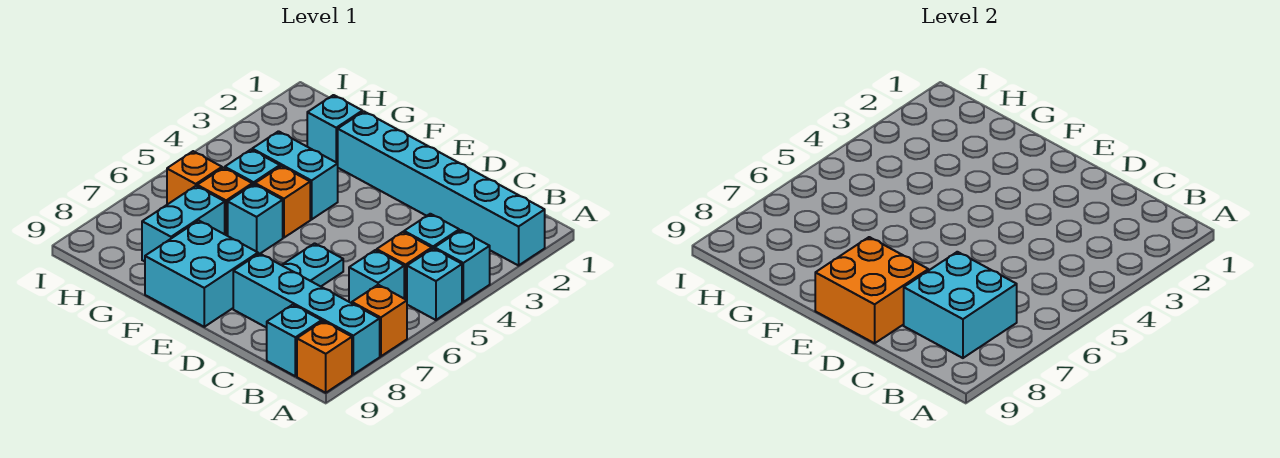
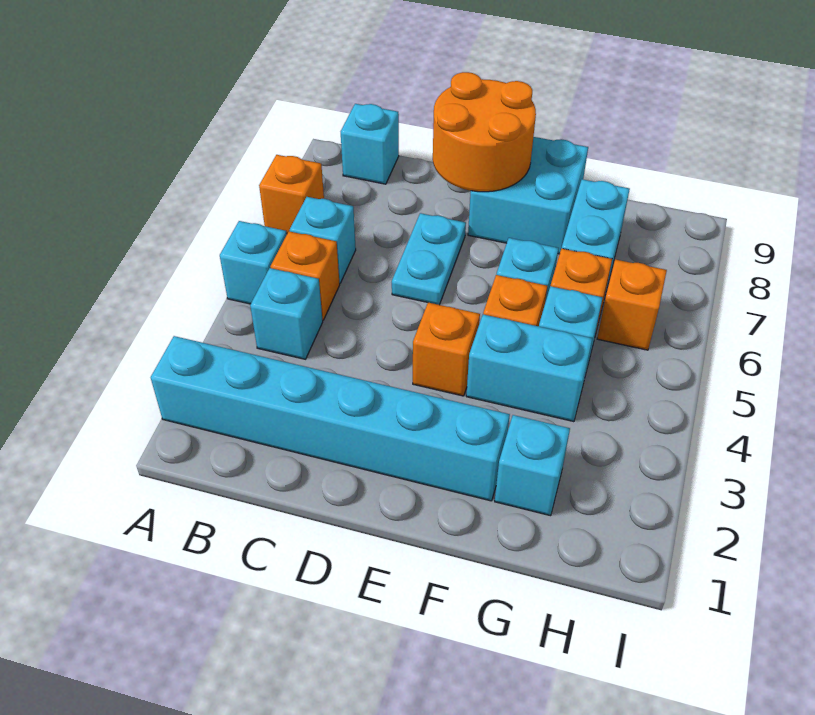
cyan 1x1 brick [435,230,490,302] -> none
cyan 1x4 brick [233,254,380,374] -> none
orange 1x1 brick [297,321,352,393] -> orange 1x1 brick moved to [413,303,480,396]
cyan 2x2 brick [904,252,1017,358] -> none
orange 2x2 brick [815,237,928,343] -> orange 2x2 round brick [433,72,536,192]

